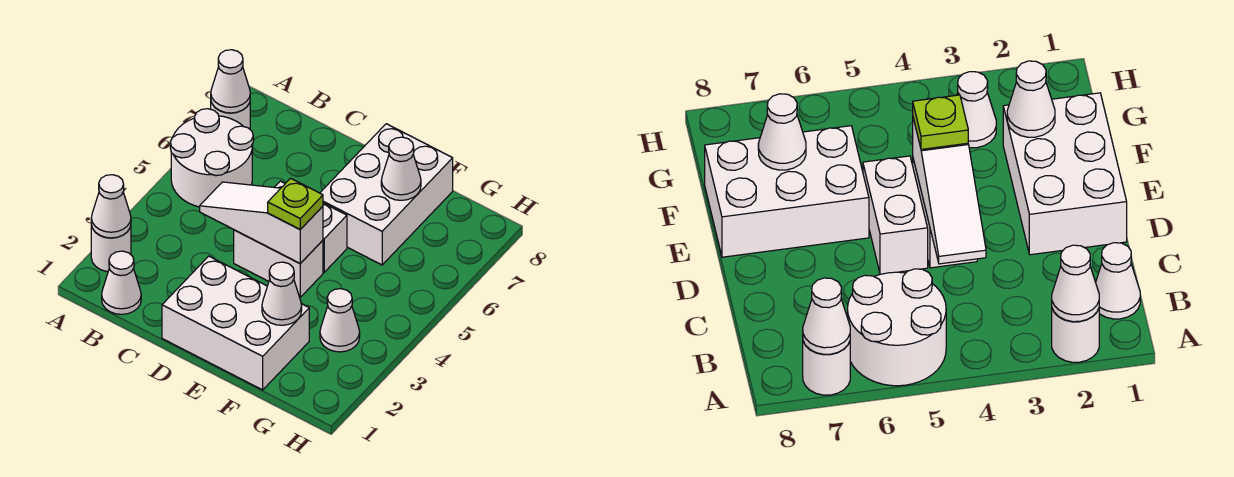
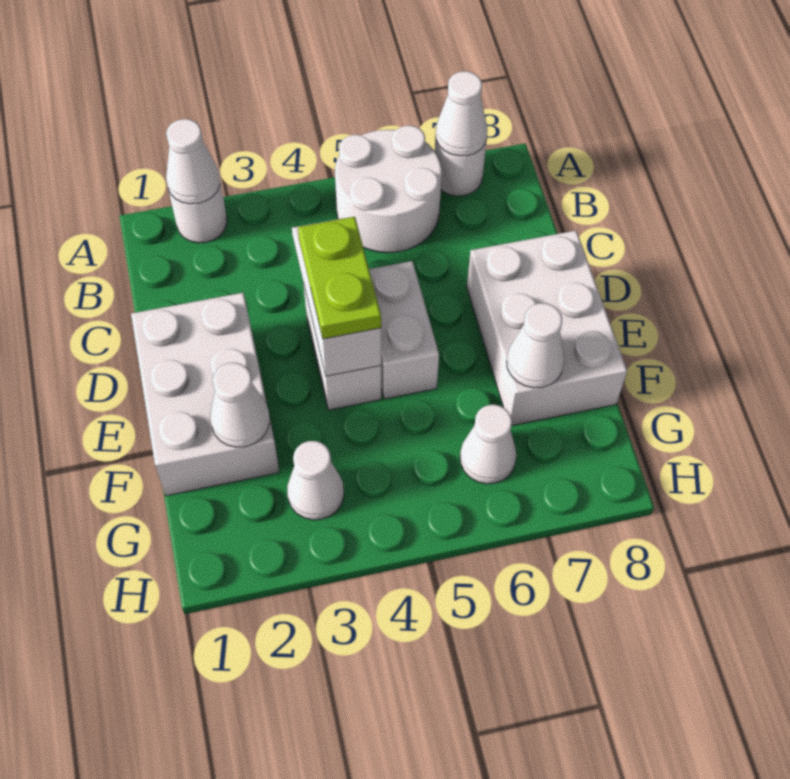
white 1x1 cone [102,251,141,314] -> white 1x1 cone moved to [460,405,516,484]
lime 1x1 plate [268,178,323,229] -> lime 1x2 plate [298,217,381,339]
white 2x3 brick [320,124,453,265] -> white 2x3 brick turned to [467,231,627,426]

